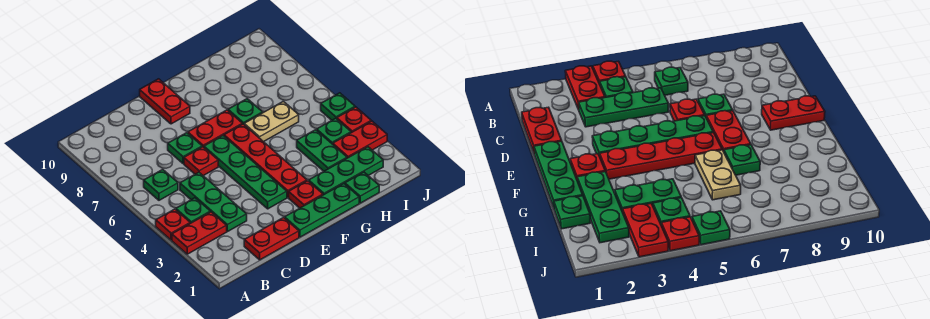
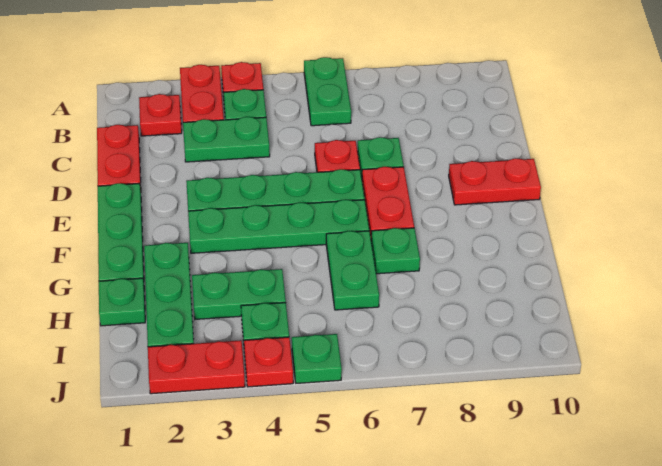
green 1x1 plate [144,169,178,200] -> green 1x2 plate [304,57,351,126]
green 1x3 plate [180,172,247,232] -> green 1x2 plate [183,117,270,162]
red 1x1 plate [289,181,323,208] -> red 1x1 plate moved to [139,94,182,136]
red 1x4 plate [224,124,307,197] -> green 1x4 plate [188,200,369,253]
tan 1x2 plate [244,101,299,142] -> green 1x2 plate [326,231,379,310]
red 1x2 plate [333,121,387,158] -> red 1x2 plate turned to [148,340,245,394]

